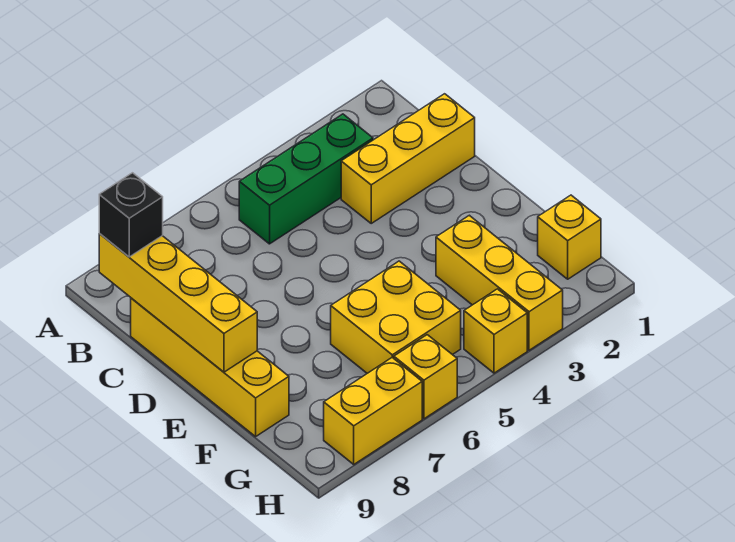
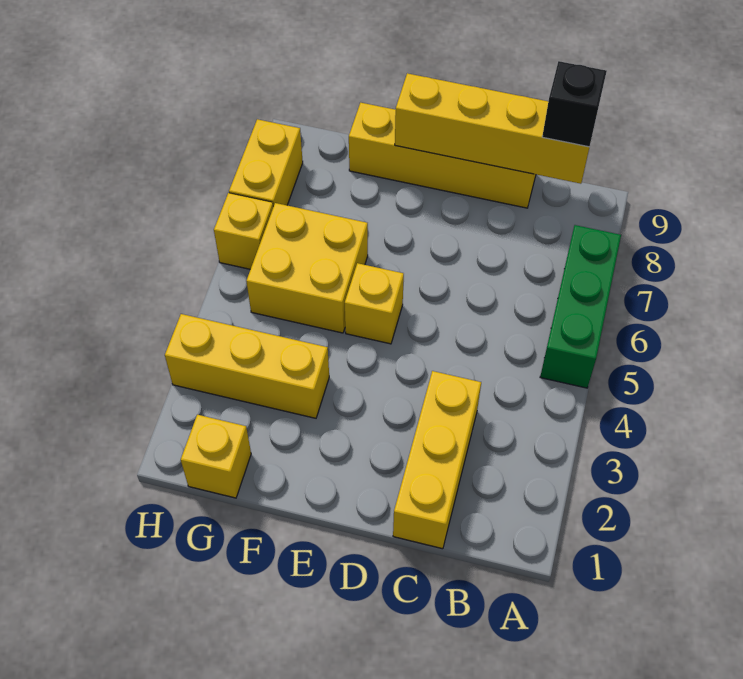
green 1x3 brick [239,114,373,244] -> green 1x3 brick moved to [540,225,621,388]
yellow 1x1 brick [464,289,527,373] -> yellow 1x1 brick moved to [345,263,404,344]

